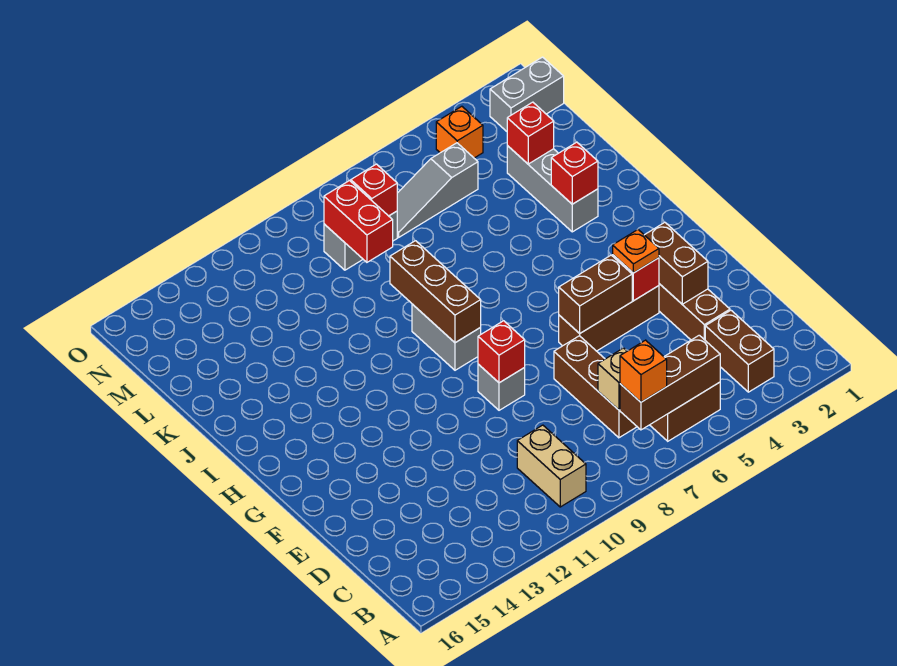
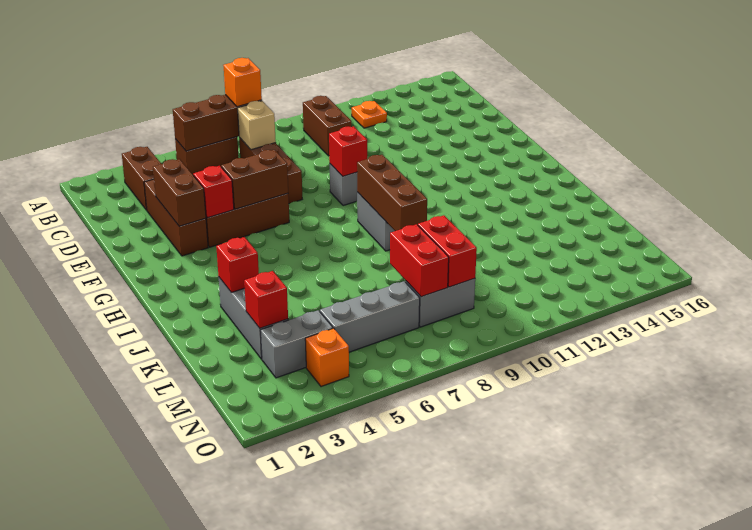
tan 1x2 brick [517,425,586,507] -> brown 1x2 brick [303,96,352,156]
orange 1x1 plate [613,230,659,273] -> orange 1x1 plate moved to [352,101,387,128]
grey 1x3 slope [397,143,478,237] -> grey 1x3 brick [320,281,420,352]
red 1x1 brick [351,164,397,216] -> red 1x2 brick [390,224,449,297]
grey 1x2 brick [490,57,564,131] -> grey 1x2 brick moved to [260,310,333,378]

